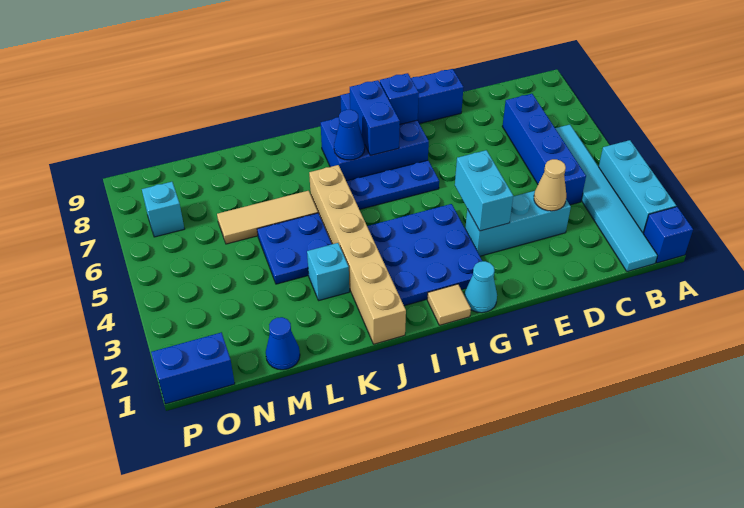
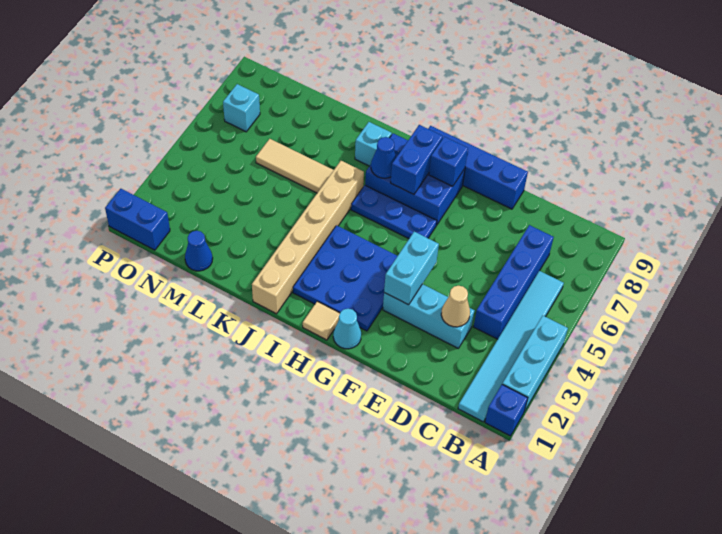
cyan 1x1 brick [307,243,349,300] -> cyan 1x1 brick moved to [355,122,392,166]
blue 2x2 plate [257,213,332,284] -> none

